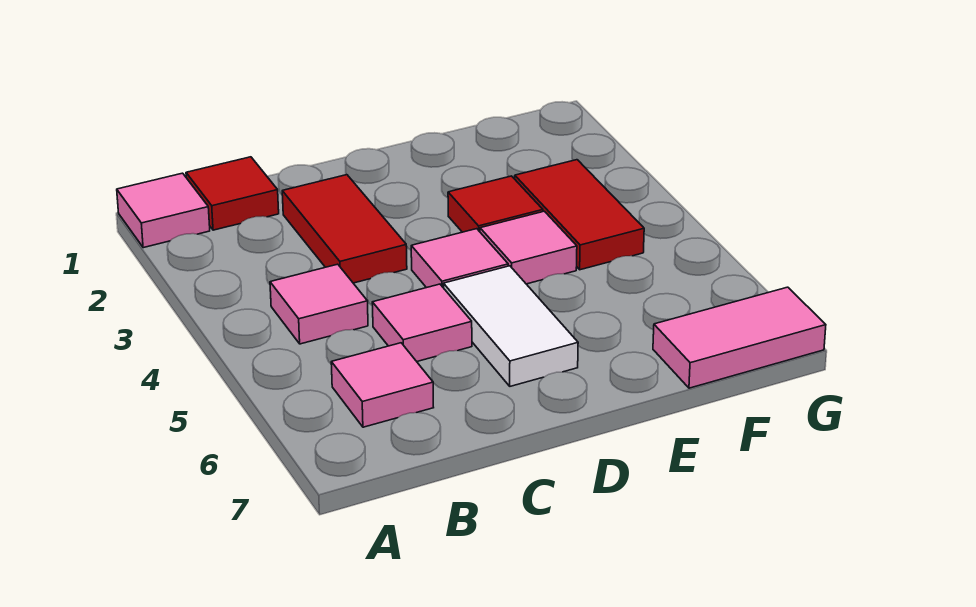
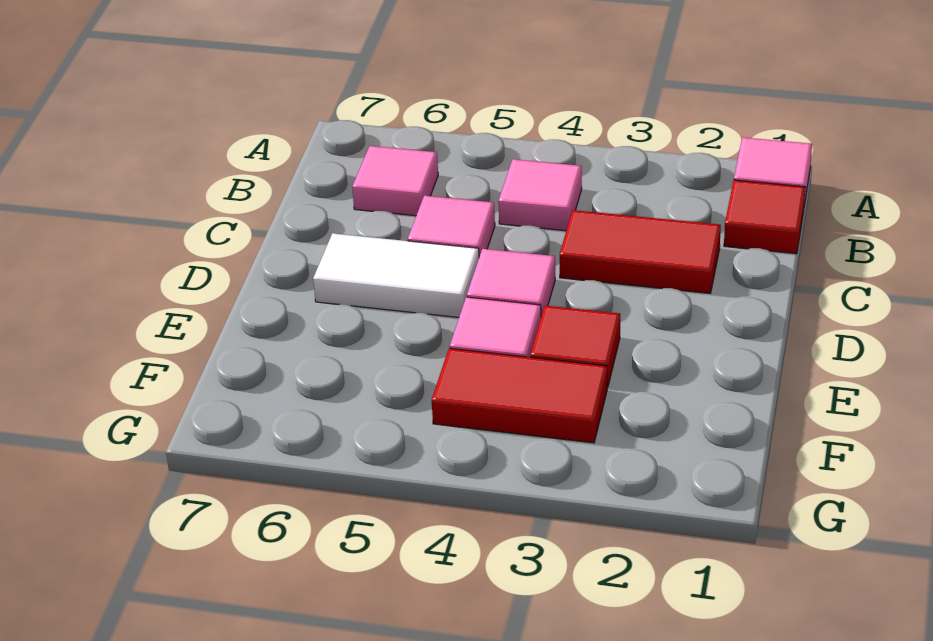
pink 1x2 tile [653,287,826,388] -> none

